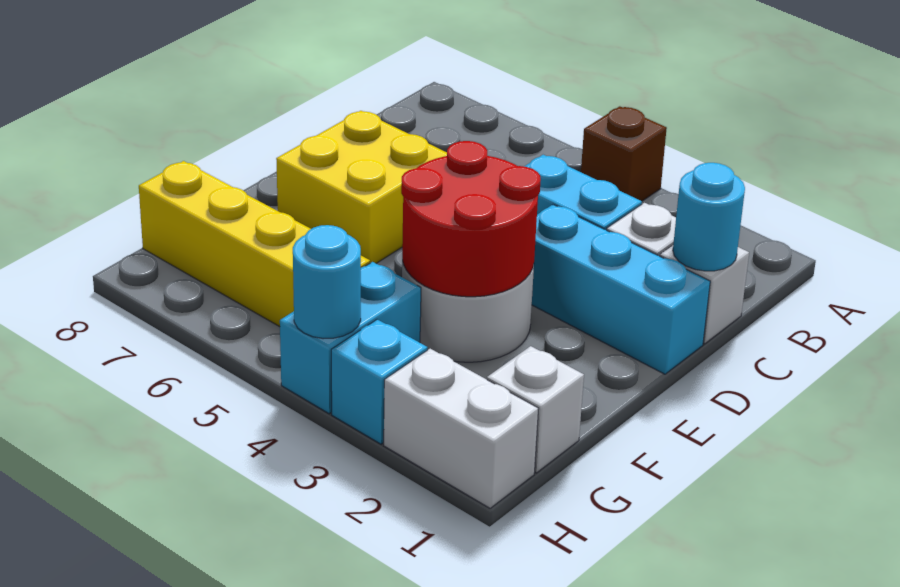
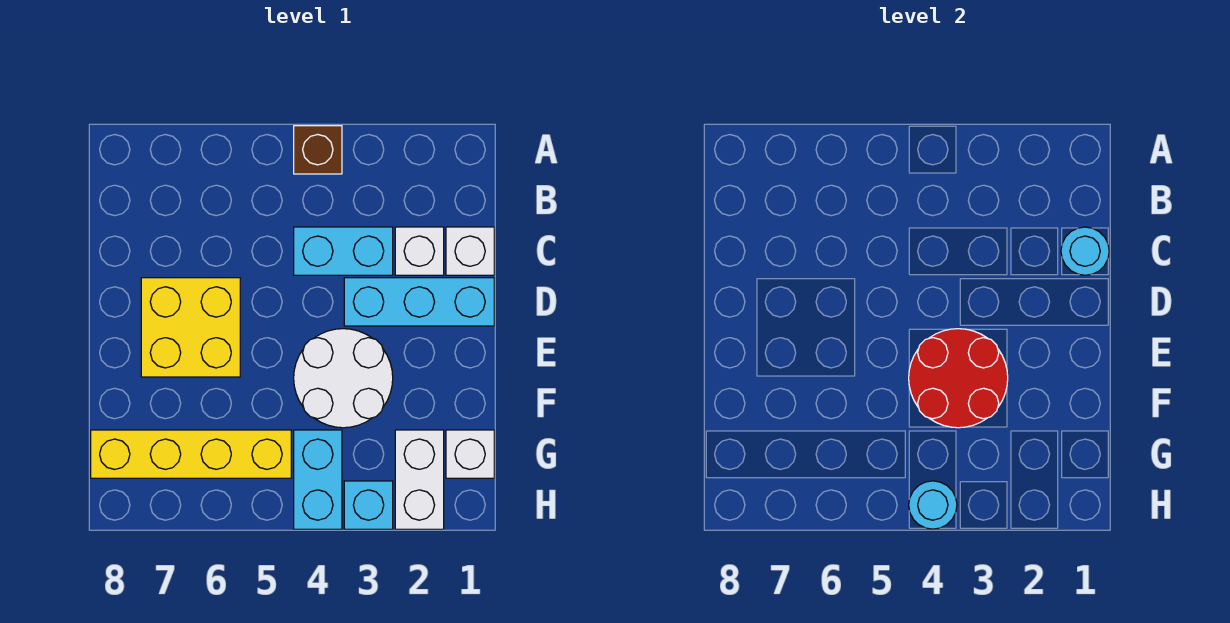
white 1x2 brick [384,349,539,508] -> white 1x2 brick turned to [395,430,444,529]

